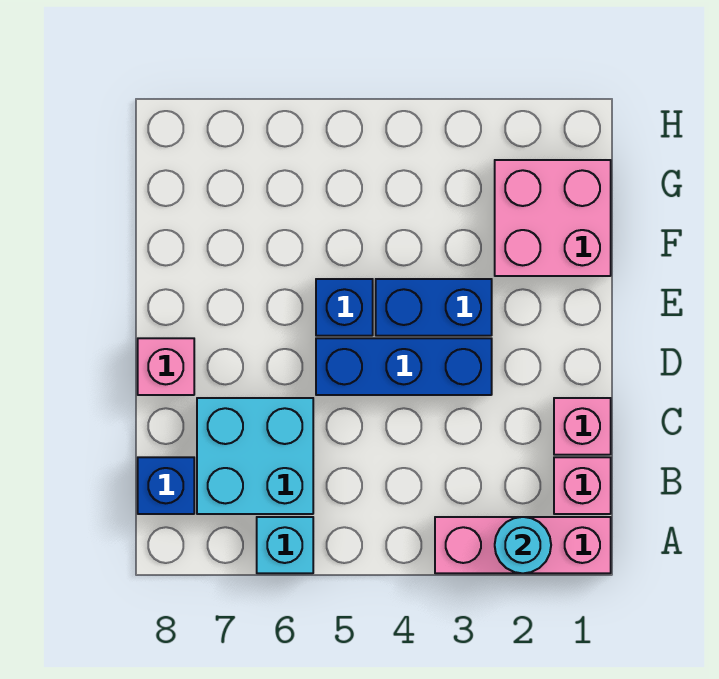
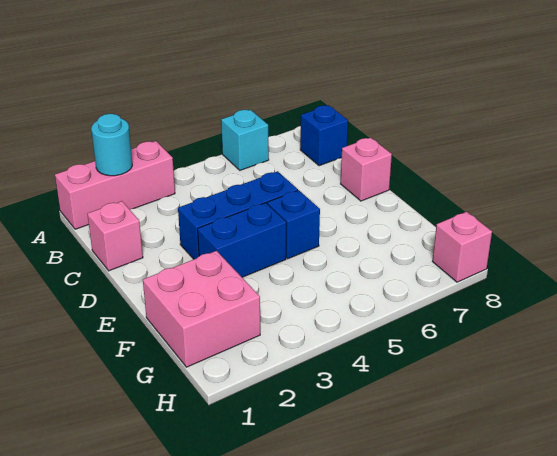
pink 1x1 brick [554,457,611,514] -> pink 1x1 brick moved to [432,212,492,282]
cyan 2x2 brick [197,398,313,514] -> none

